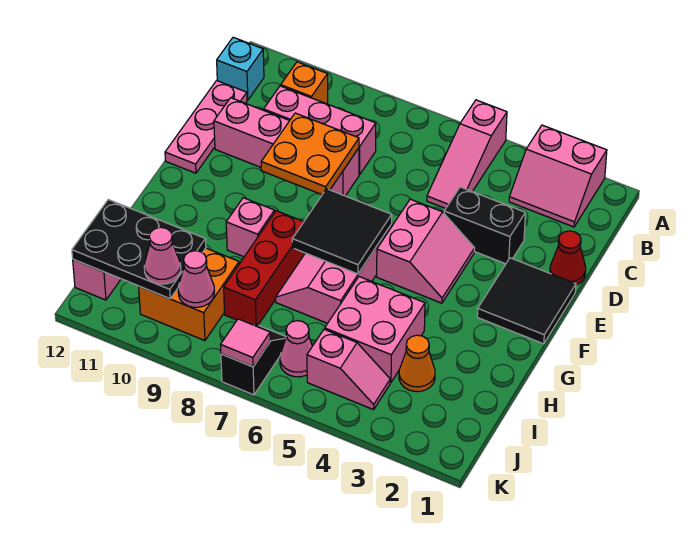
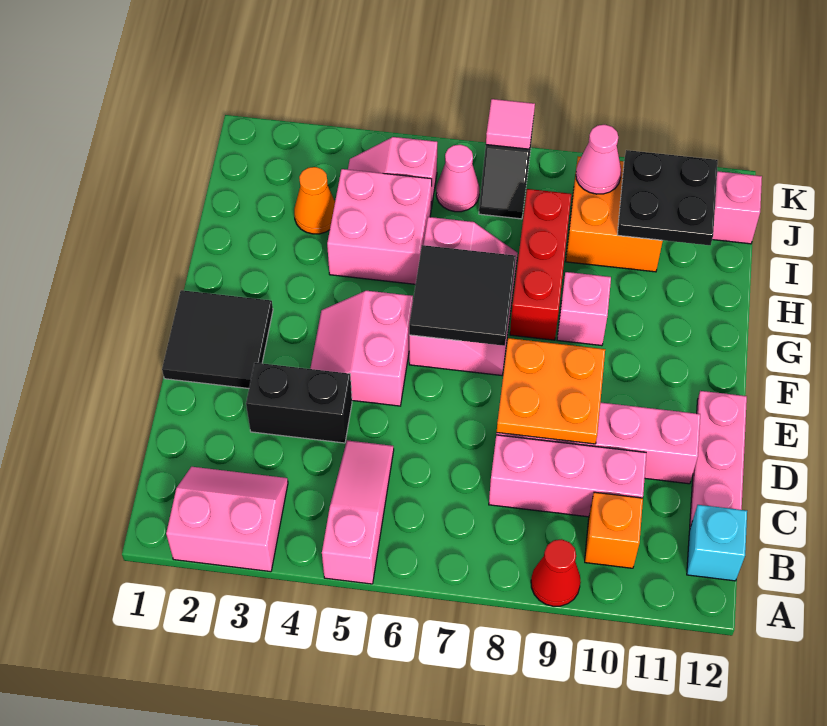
red 1x1 cone [550,231,586,285] -> red 1x1 cone moved to [531,539,581,606]
black 2x3 plate [72,200,206,299] -> black 2x2 plate [617,150,718,245]
pink 1x1 cone [144,227,181,284] -> none

